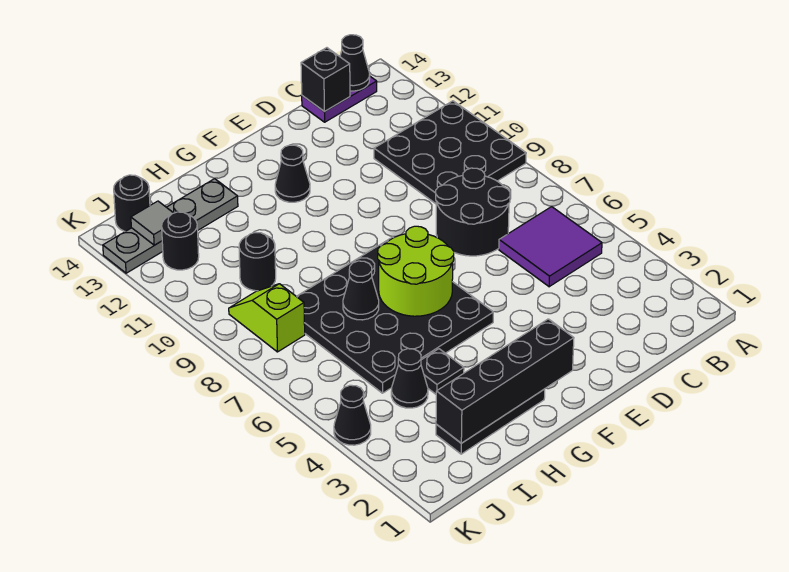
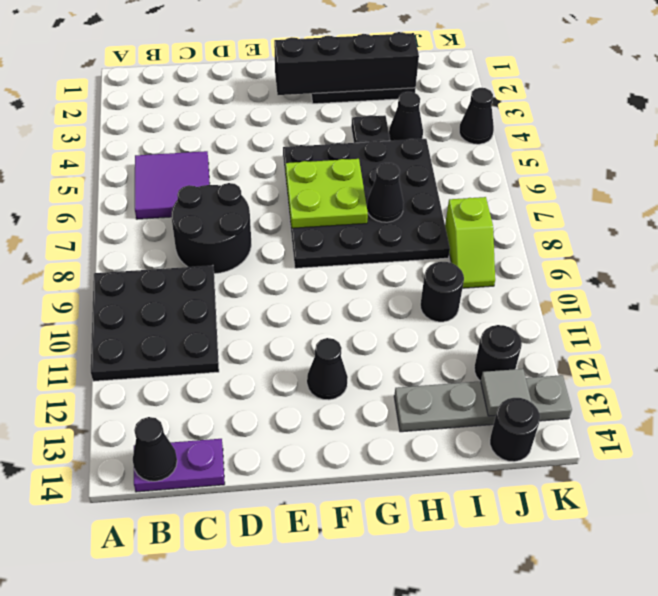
black 1x1 brick [301,48,350,112] -> none
lime 2x2 round brick [378,226,454,316] -> lime 2x2 plate [286,159,368,228]

